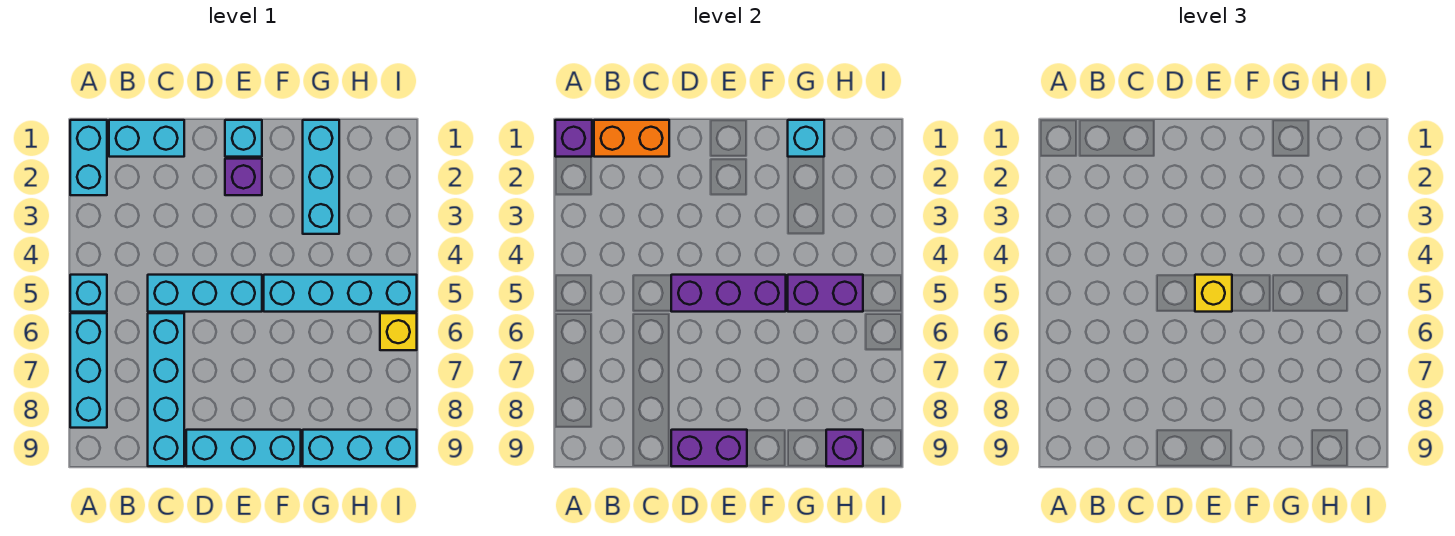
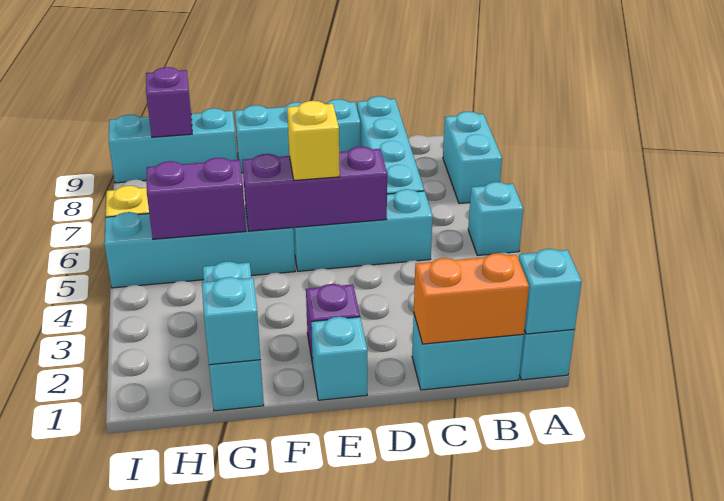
purple 1x1 brick [555,120,592,157] -> cyan 1x1 brick [519,249,582,334]
cyan 1x3 brick [70,313,107,428] -> cyan 1x2 brick [443,111,502,203]
purple 1x2 brick [671,430,747,466] -> none

